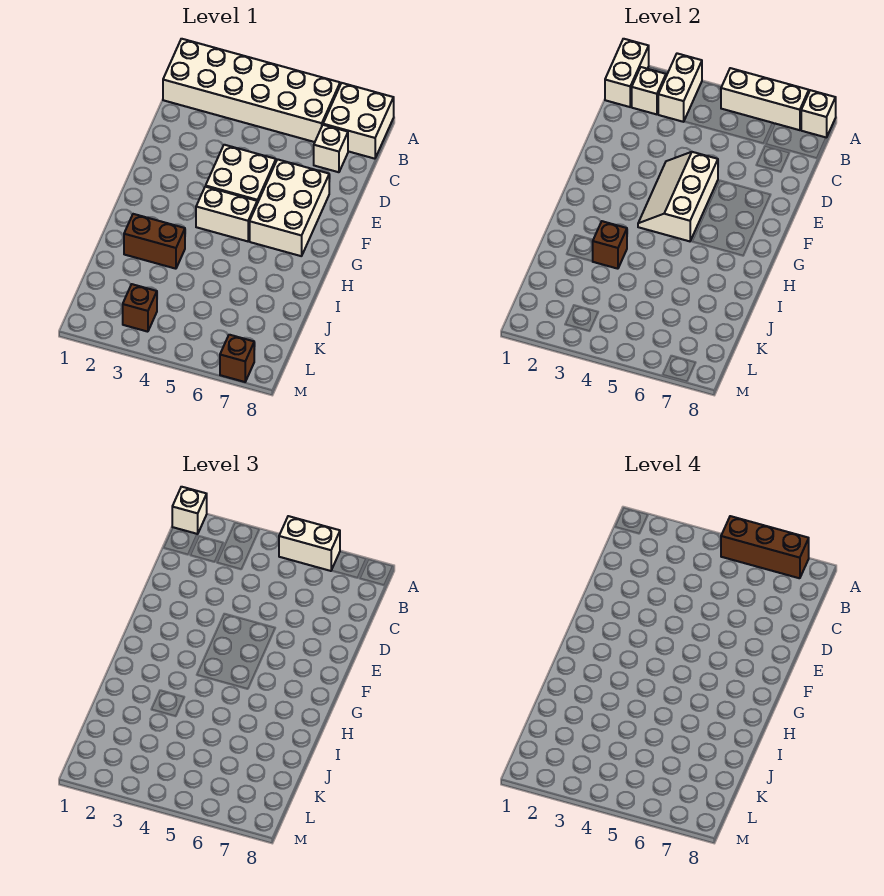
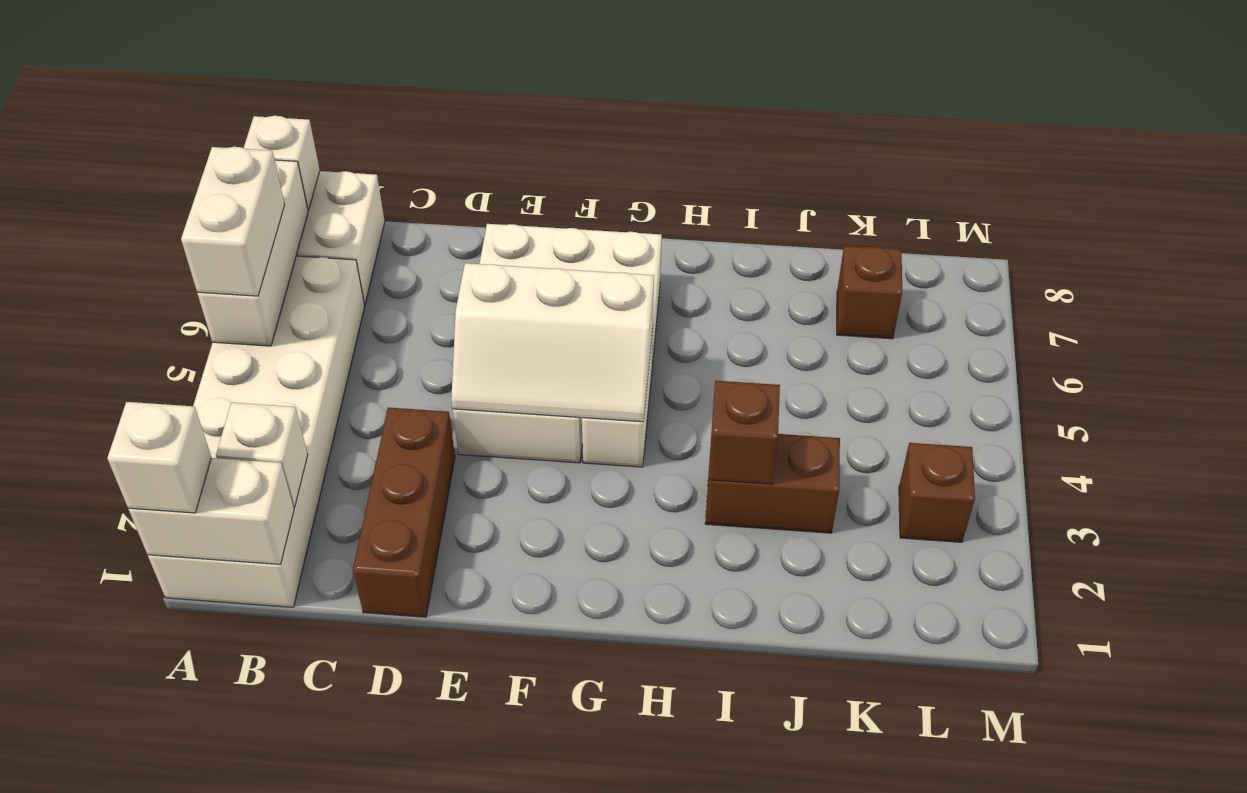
white 1x2 brick [658,53,702,122] -> none
brown 1x3 brick [721,516,809,578] -> brown 1x3 brick moved to [353,408,455,617]
white 1x1 brick [314,125,348,172] -> none
brown 1x2 brick [124,214,185,269] -> brown 1x2 brick turned to [705,434,840,533]
brown 1x1 brick [220,335,254,382] -> brown 1x1 brick moved to [837,246,902,339]

